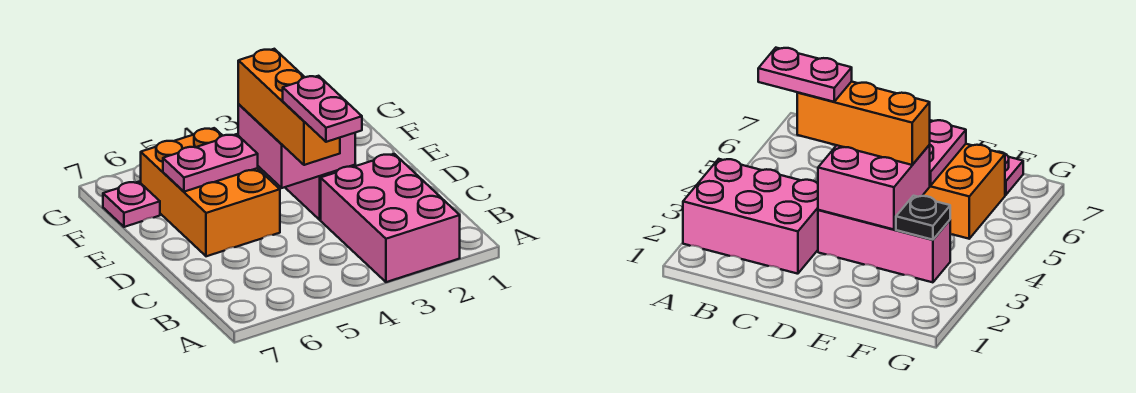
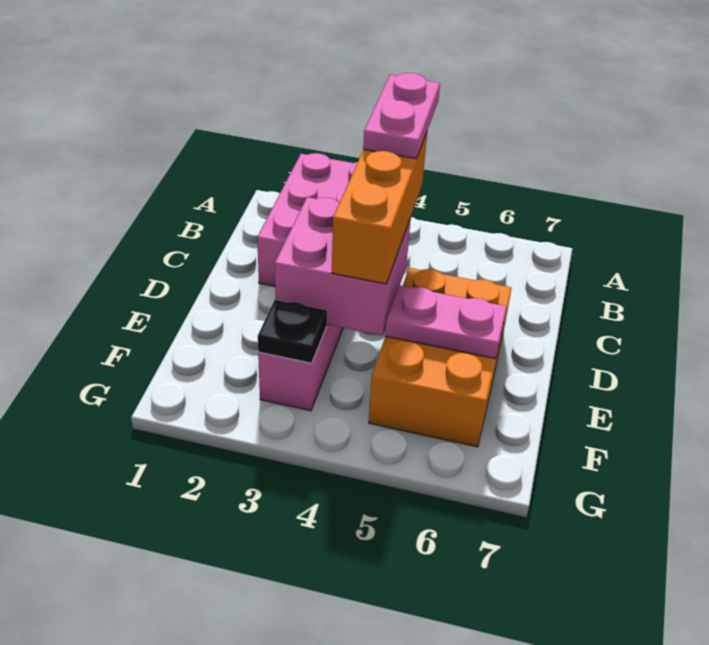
pink 1x1 plate [103,182,160,227] -> none

